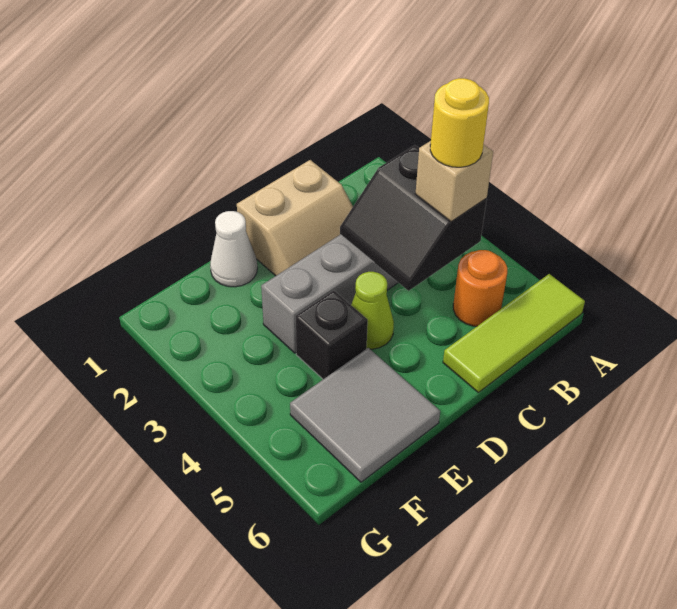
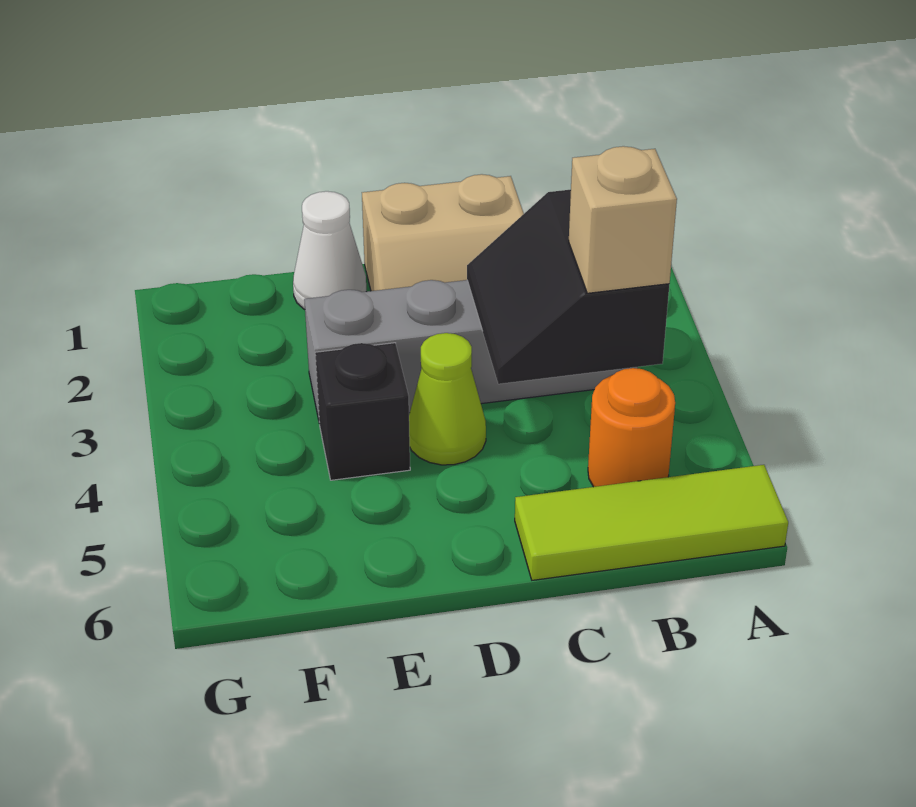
yellow 1x1 round brick [430,78,489,167] -> none
grey 2x2 tile [290,348,440,482] -> none

